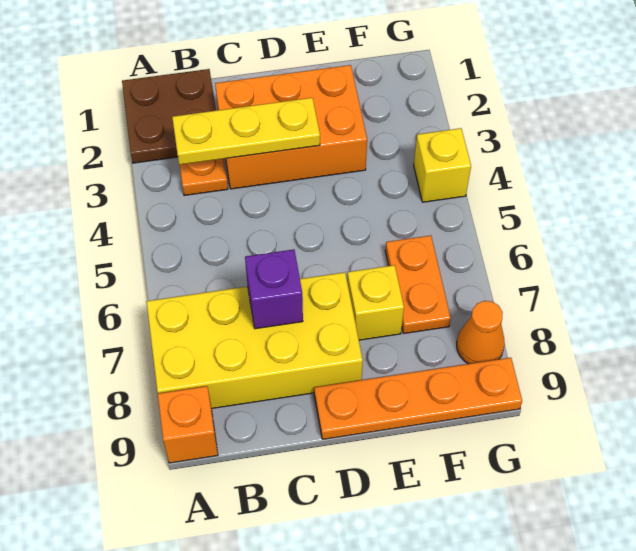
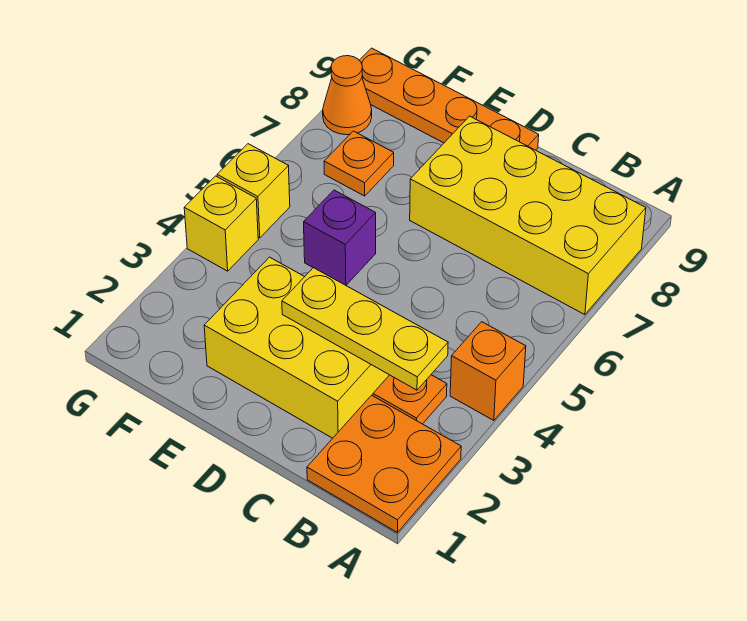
brown 2x2 plate [122,69,216,163] -> orange 2x2 plate [307,395,461,533]
orange 1x1 brick [158,386,218,463] -> orange 1x1 brick moved to [450,322,526,420]
orange 2x3 brick [215,65,367,189] -> yellow 2x3 brick [204,257,389,438]
purple 1x1 brick [245,249,303,329] -> purple 1x1 brick moved to [304,190,376,285]
yellow 1x1 brick [347,265,404,340] -> yellow 1x1 brick moved to [217,144,290,238]
orange 1x2 plate [385,235,451,333] -> orange 1x1 plate [324,131,394,196]

